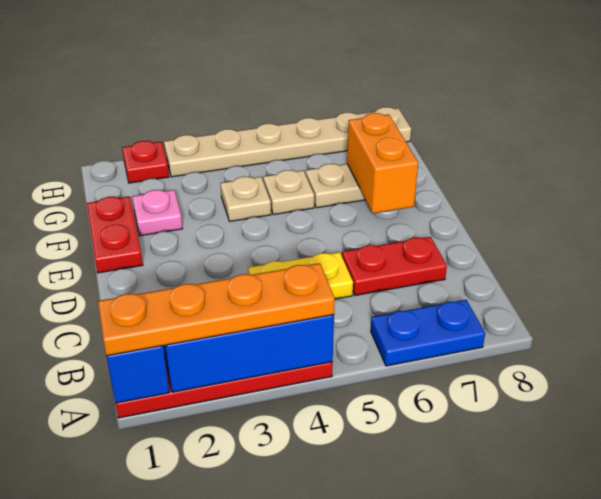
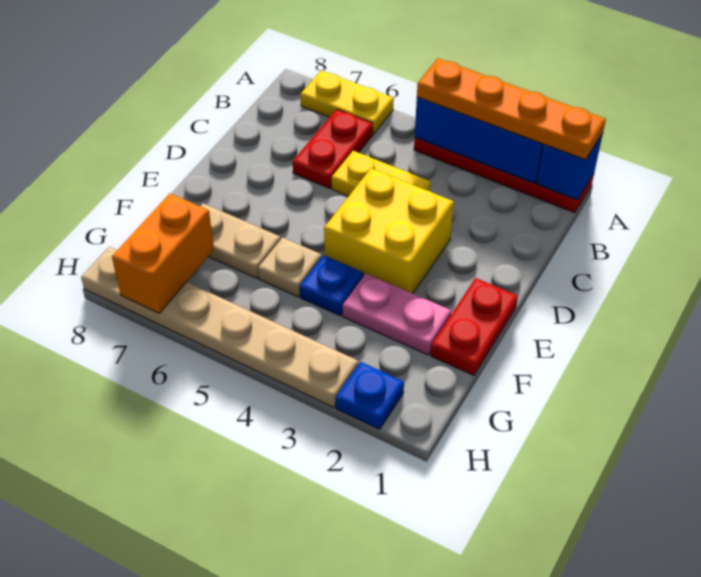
blue 1x2 plate [371,300,485,366] -> yellow 1x2 plate [301,70,394,134]
red 1x2 plate [342,237,447,295] -> red 1x2 plate turned to [293,109,373,188]
none -> yellow 2x2 brick [324,168,454,293]
orange 1x2 brick [347,113,418,213] -> orange 1x2 brick moved to [112,194,214,313]
pink 1x1 plate [132,190,183,236] -> pink 1x2 plate [343,274,451,355]
tan 1x1 plate [220,177,271,221] -> blue 1x1 plate [300,255,364,316]
red 1x1 plate [122,141,169,183] -> blue 1x1 plate [336,362,404,429]

